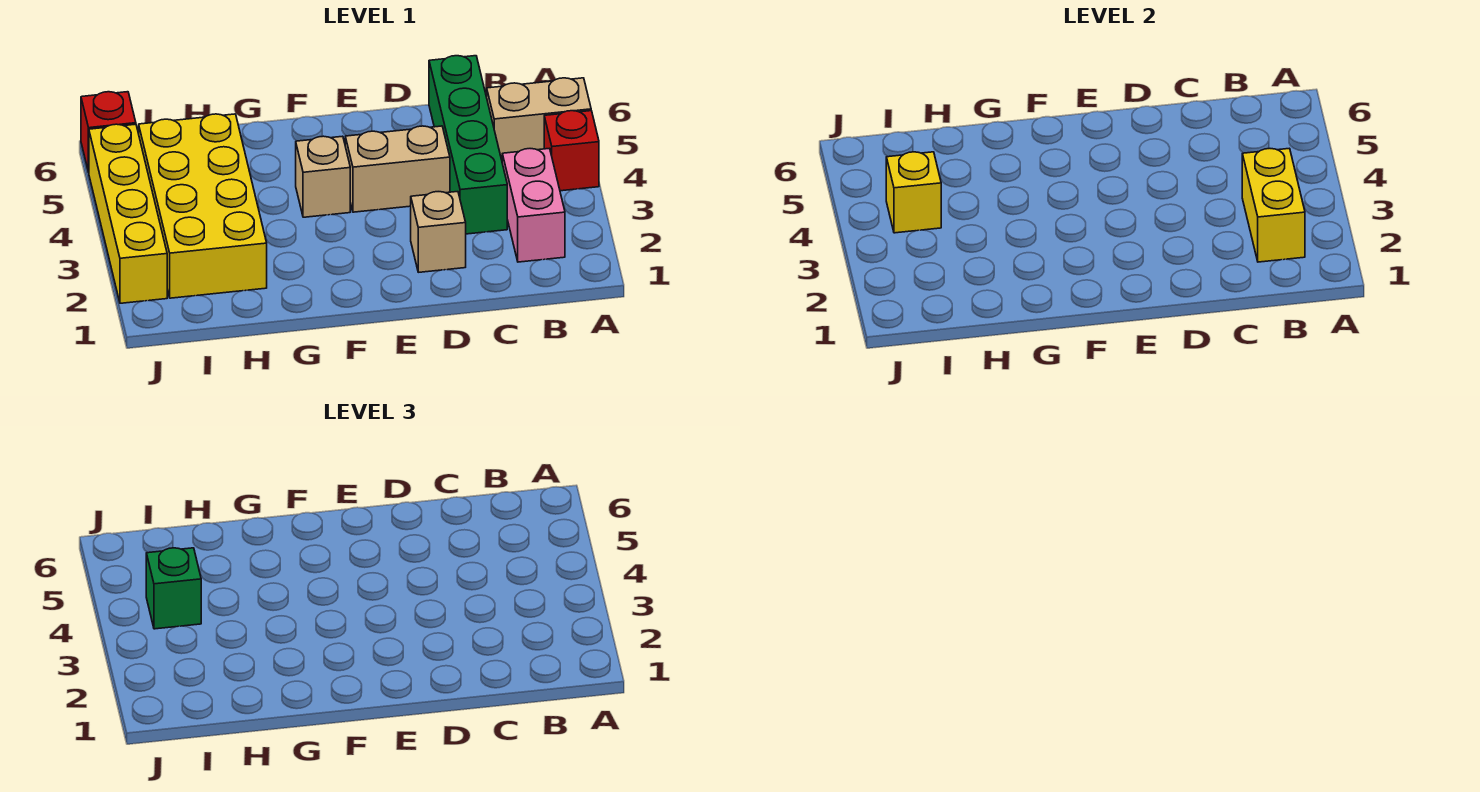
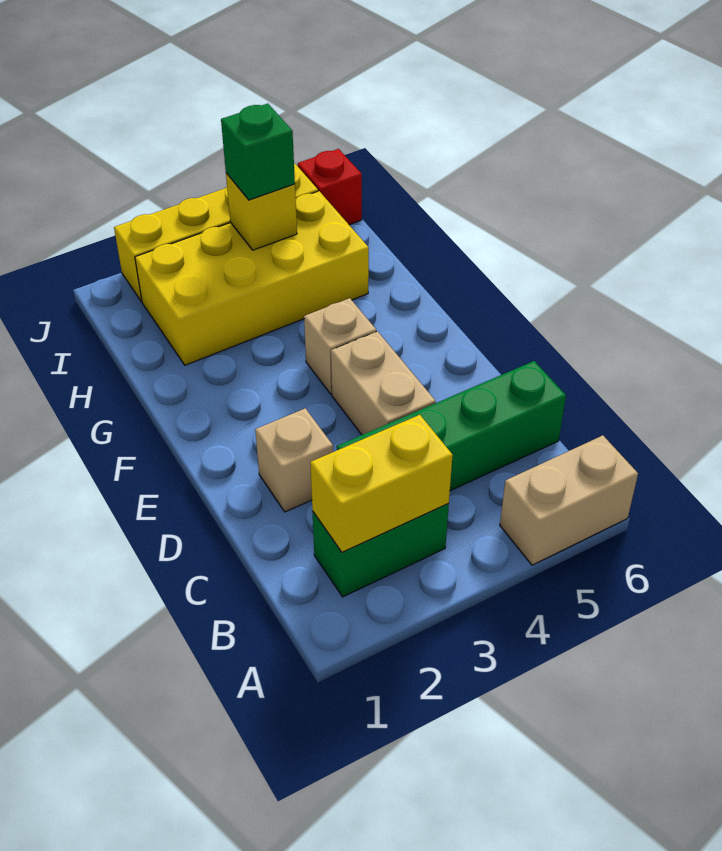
red 1x1 brick [544,111,599,191] -> none
tan 1x2 brick [487,78,591,160] -> tan 1x2 brick turned to [500,436,638,565]
pink 1x2 brick [502,148,565,262] -> green 1x2 brick [312,504,449,597]

